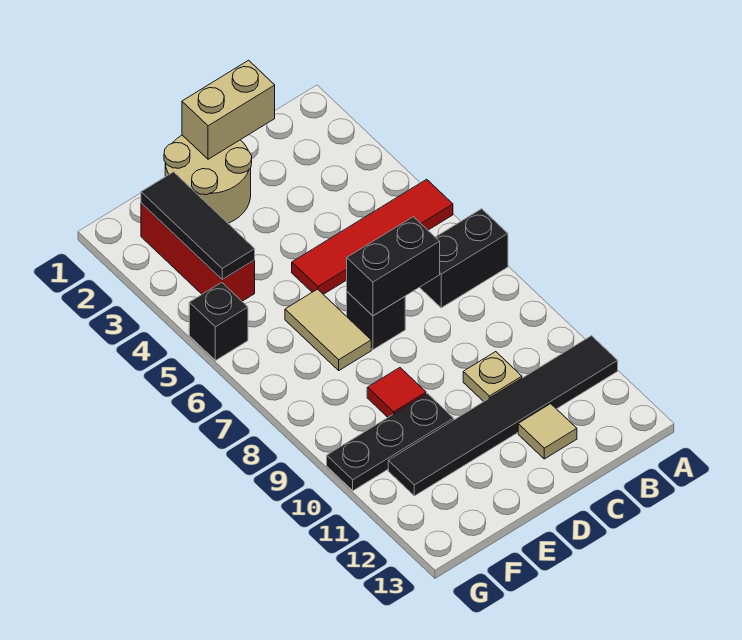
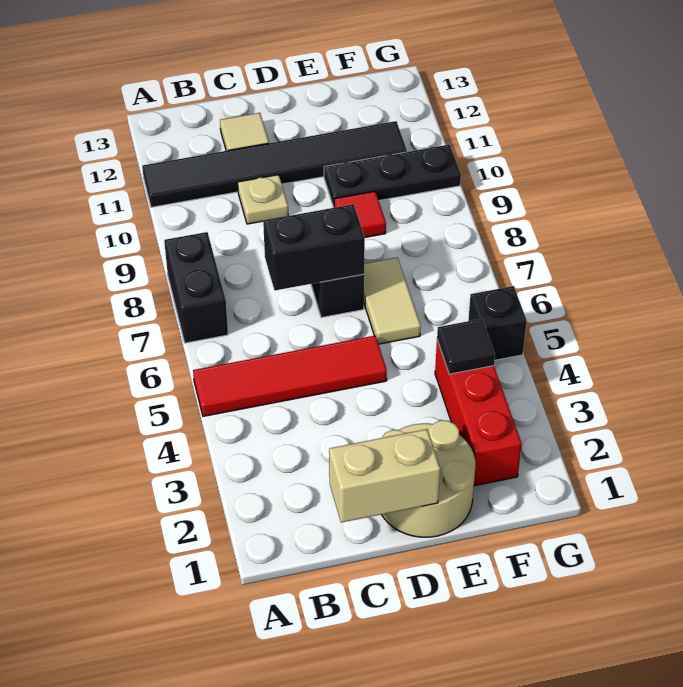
black 1x2 brick [420,209,508,308] -> black 1x2 brick turned to [164,232,228,343]
black 1x3 tile [141,172,255,279] -> black 1x1 tile [437,319,495,374]

